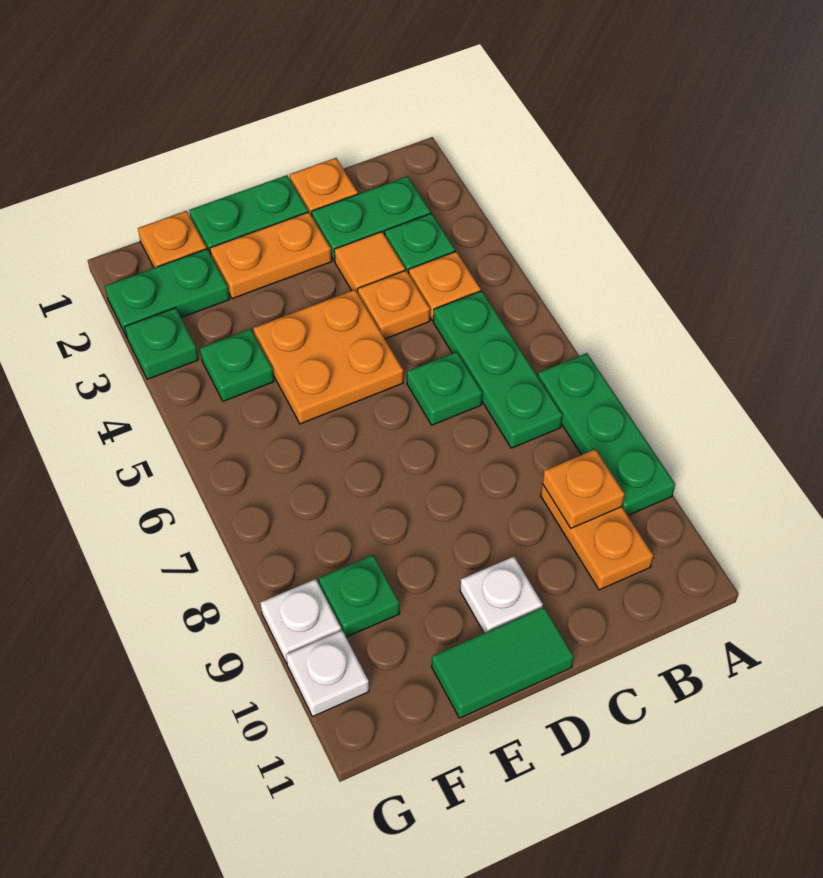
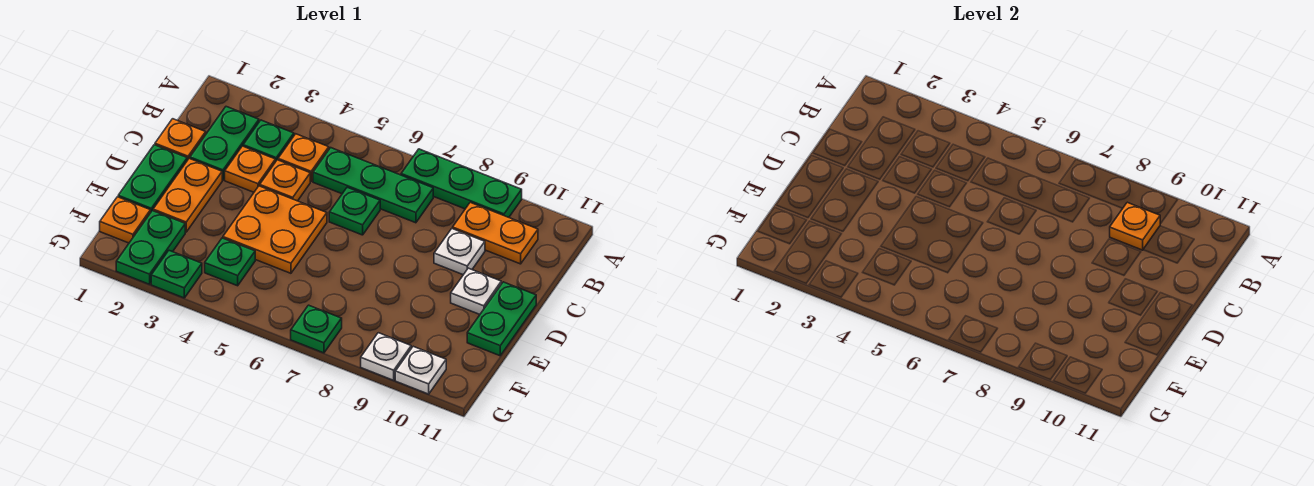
orange 1x1 tile [334,232,405,293] -> orange 1x1 plate [225,146,275,192]
none -> white 1x1 plate [434,229,485,275]
green 1x2 tile [432,607,574,718] -> green 1x2 plate [467,282,536,356]
green 1x1 plate [319,555,400,637] -> green 1x1 plate moved to [291,305,342,353]

